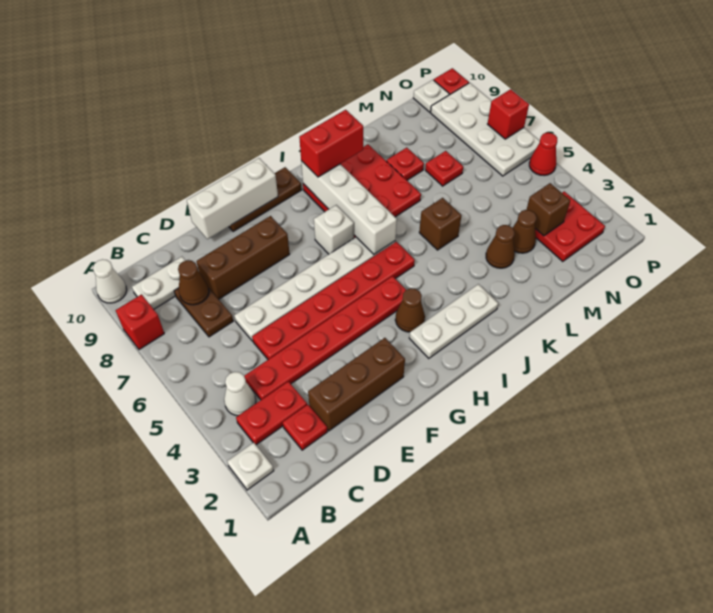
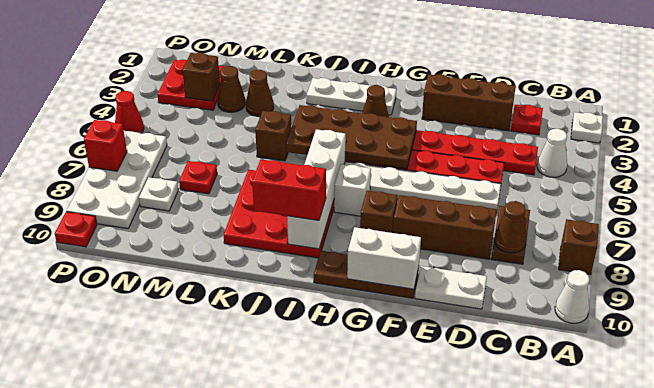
red 1x1 brick [116,295,164,350] -> brown 1x1 brick [559,219,599,275]
red 1x2 plate [236,381,307,445] -> none
white 1x2 plate [132,257,186,309] -> white 1x2 plate moved to [415,266,487,309]
white 1x3 brick [187,158,278,239] -> white 1x2 brick [347,227,421,289]
none -> brown 2x4 plate [286,105,417,169]
none -> brown 1x1 brick [360,191,397,233]
red 1x1 plate [387,148,424,180] -> none
white 1x1 plate [413,80,449,112] -> white 1x1 plate moved to [139,177,178,211]

